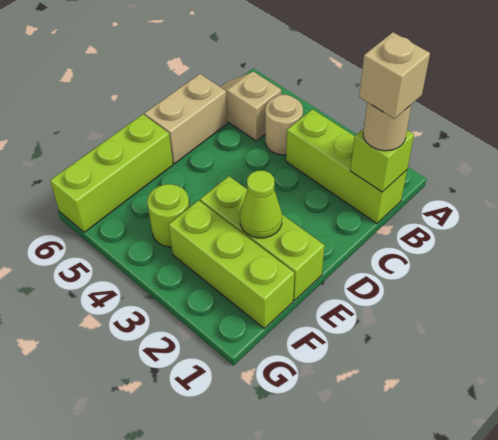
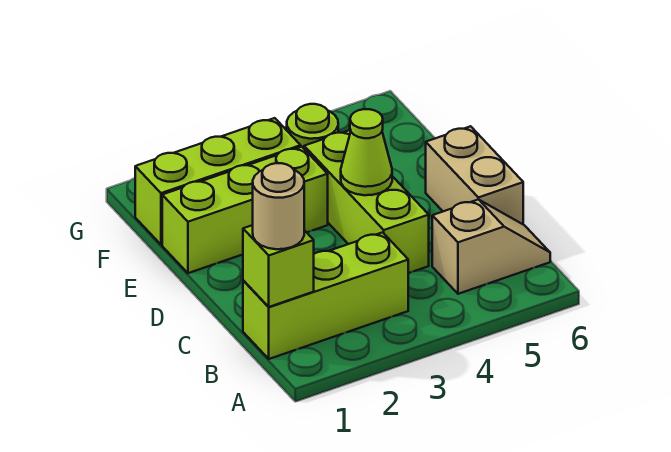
tan 1x1 brick [359,32,430,119] -> none
tan 1x1 round brick [265,95,303,155] -> none
lime 1x1 cone [240,171,282,238] -> lime 1x1 cone moved to [341,109,392,195]
lime 1x3 brick [50,114,173,232] -> lime 1x3 brick moved to [304,130,429,273]

